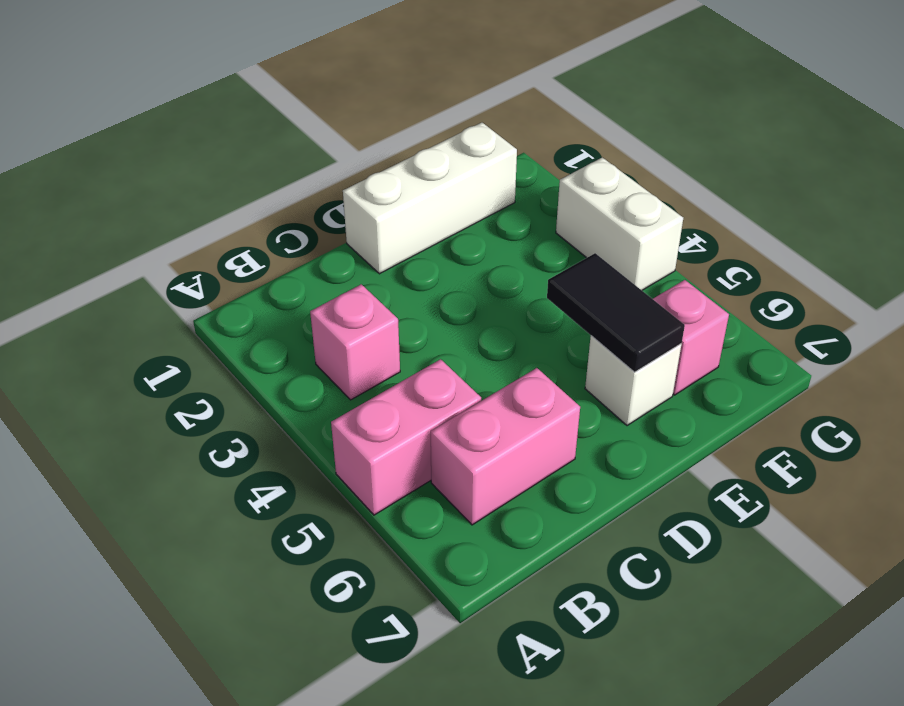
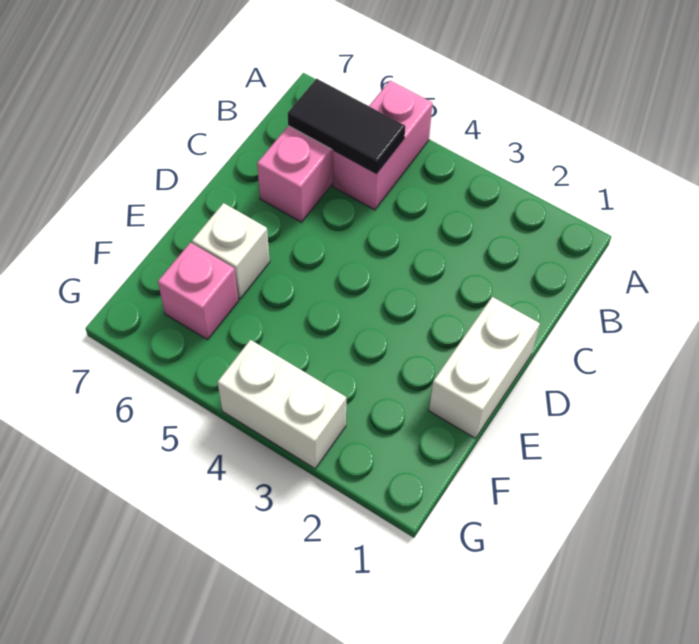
pink 1x1 brick [310,284,400,400] -> none
white 1x3 brick [343,123,517,274] -> white 1x2 brick [429,297,540,438]
black 1x2 tile [547,253,685,372] -> black 1x2 tile moved to [288,79,405,174]

